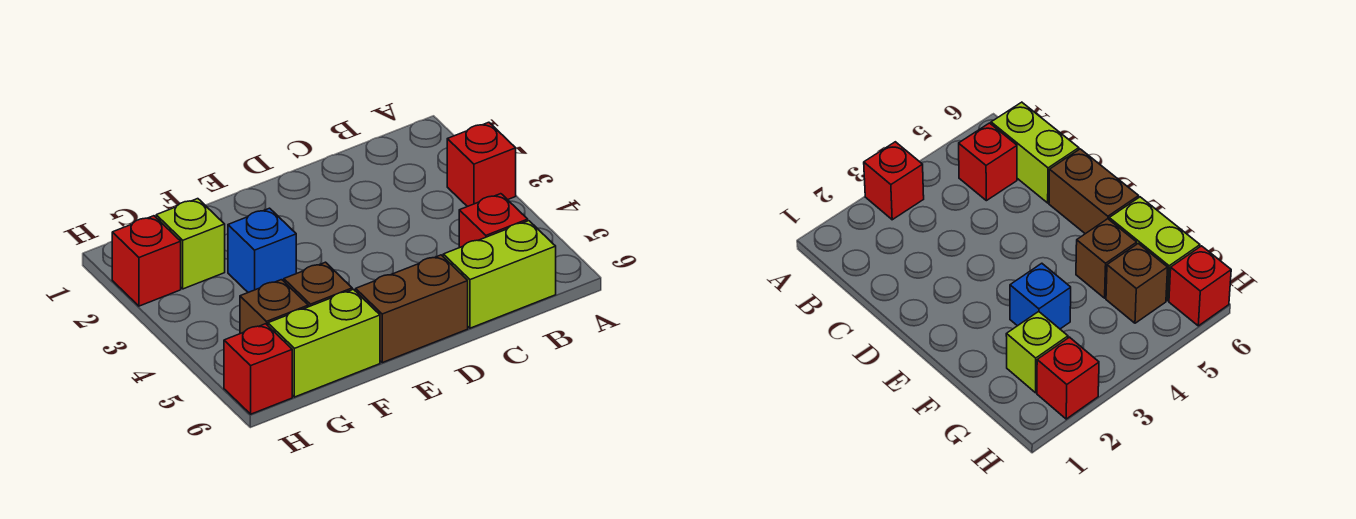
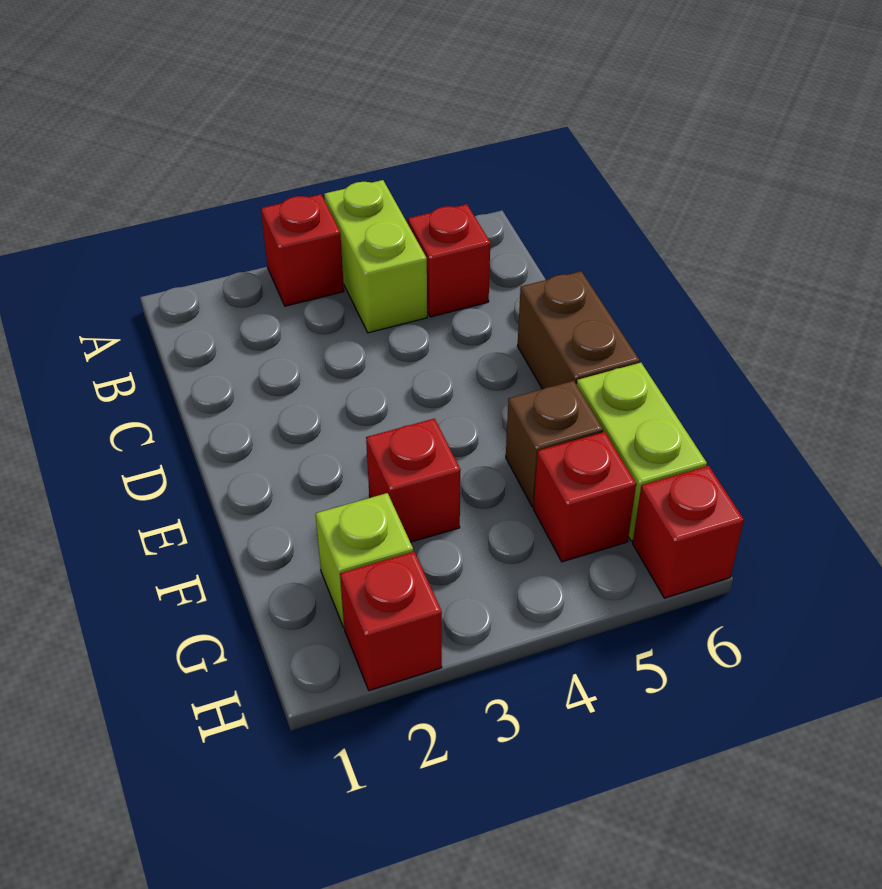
lime 1x2 brick [443,221,556,328] -> lime 1x2 brick moved to [324,180,427,333]
blue 1x1 brick [228,208,296,292] -> red 1x1 brick [366,419,461,542]
brown 1x1 brick [240,280,308,334] -> red 1x1 brick [534,432,636,562]

